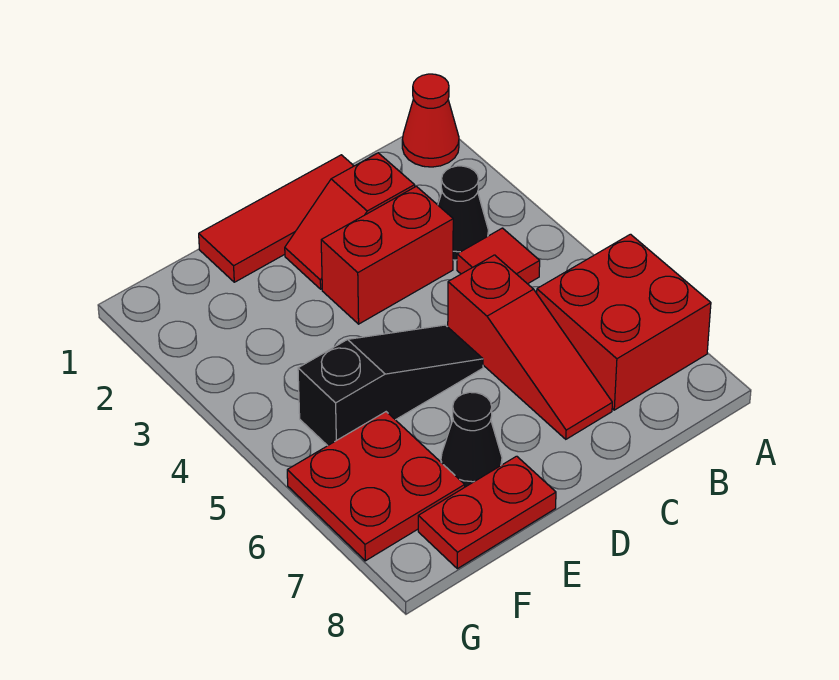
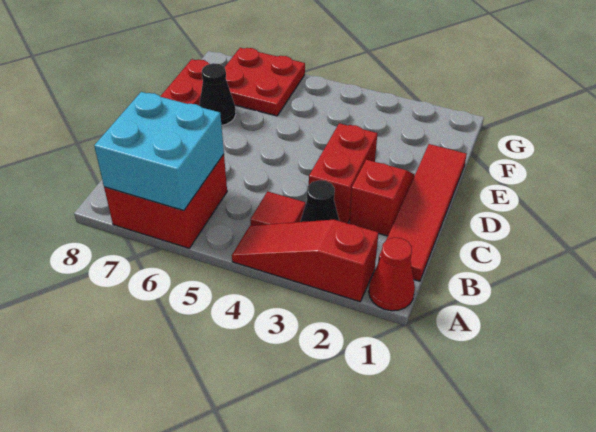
none -> cyan 2x2 brick [94,92,224,211]
red 1x3 tile [199,155,354,282] -> red 1x4 tile [378,144,467,281]
red 1x3 slope [448,255,612,439] -> red 1x3 slope moved to [232,220,378,302]
black 1x3 slope [298,325,483,446] -> none

